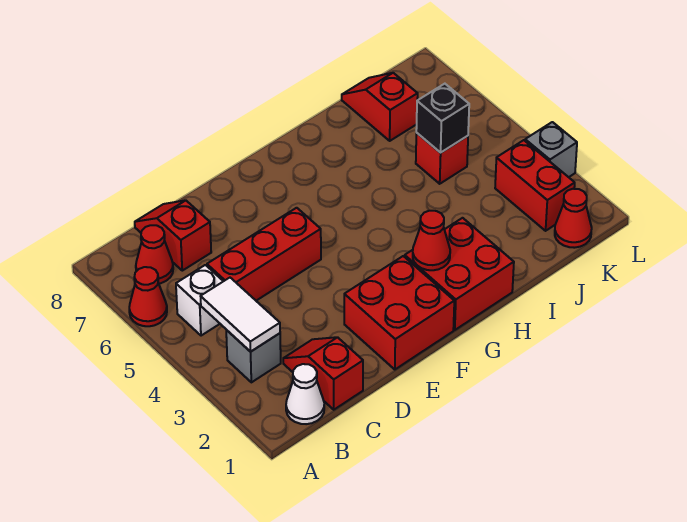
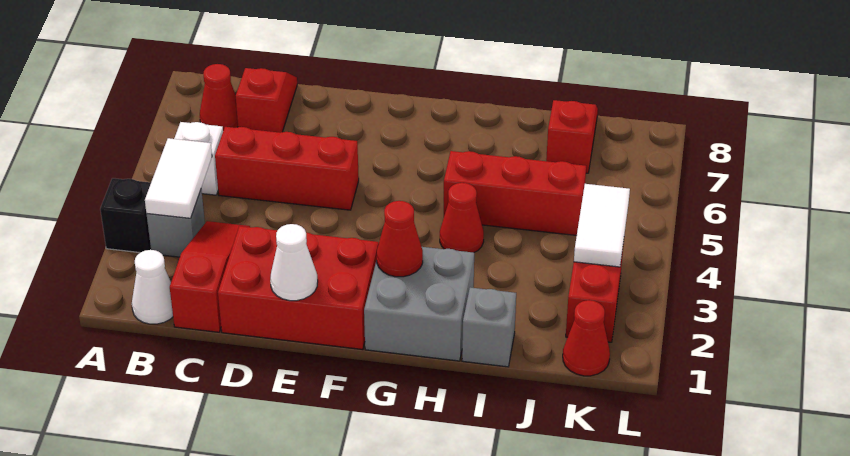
red 1x1 cone [129,267,167,326] -> red 1x1 cone moved to [440,183,484,253]
red 1x2 slope [283,337,363,410] -> red 1x3 slope [170,221,250,332]
red 2x2 brick [344,256,454,370] -> red 2x3 brick [218,226,379,349]
none -> white 1x1 cone [270,224,318,301]
red 2x2 brick [405,218,514,330] -> grey 2x2 brick [364,247,474,361]
red 1x1 brick [416,133,468,184] -> red 1x3 brick [444,151,586,235]
black 1x1 brick [416,84,469,153] -> black 1x1 brick moved to [100,178,151,253]
none -> white 1x2 tile [574,184,630,267]
grey 1x1 brick [525,122,577,177] -> grey 1x1 brick moved to [462,287,516,367]

